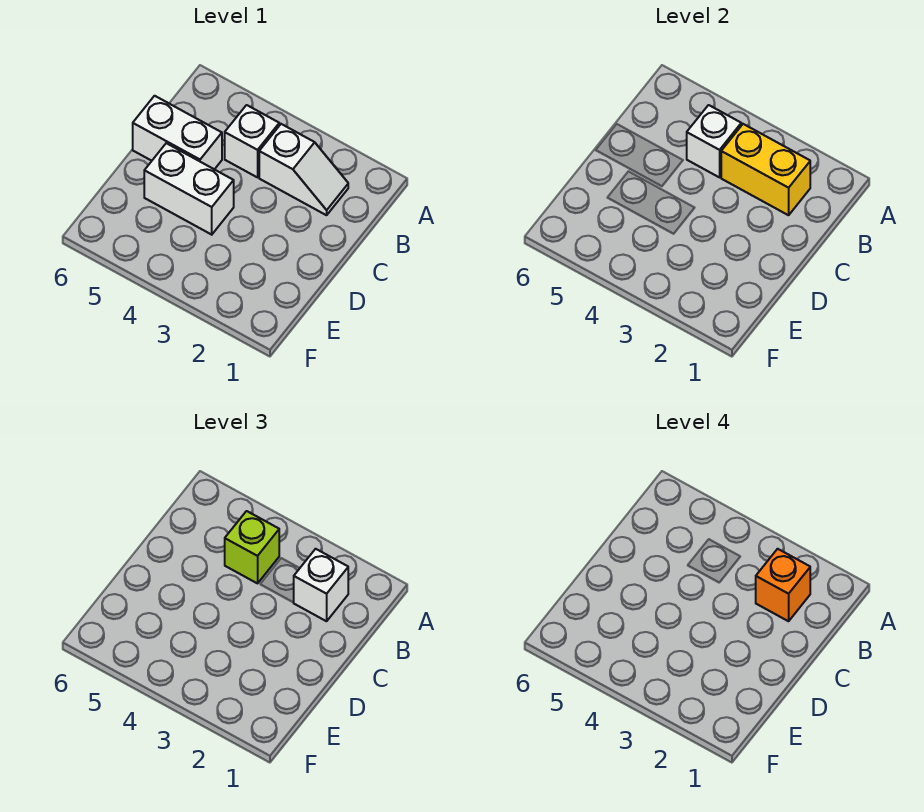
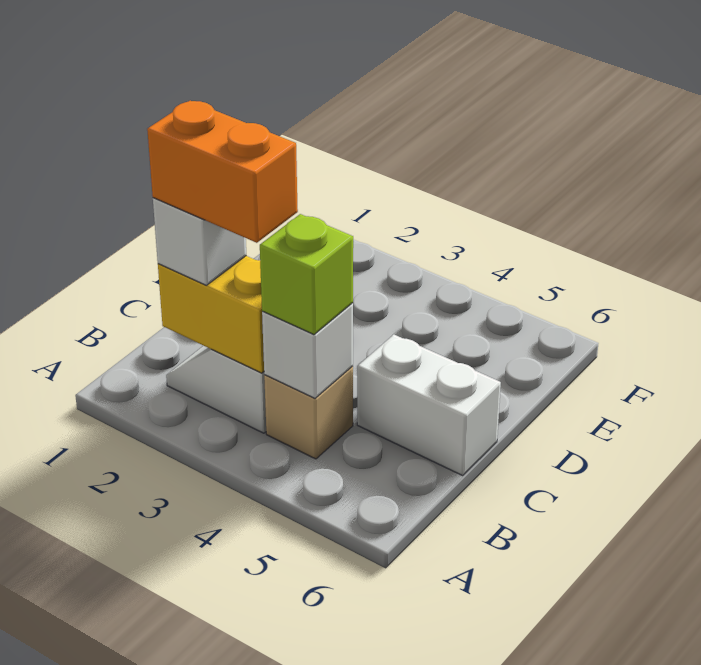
orange 1x1 brick [756,549,810,621] -> orange 1x2 brick [147,101,298,243]
white 1x1 brick [225,105,279,177] -> tan 1x1 brick [264,366,353,459]
white 1x2 brick [144,143,234,235] -> none

